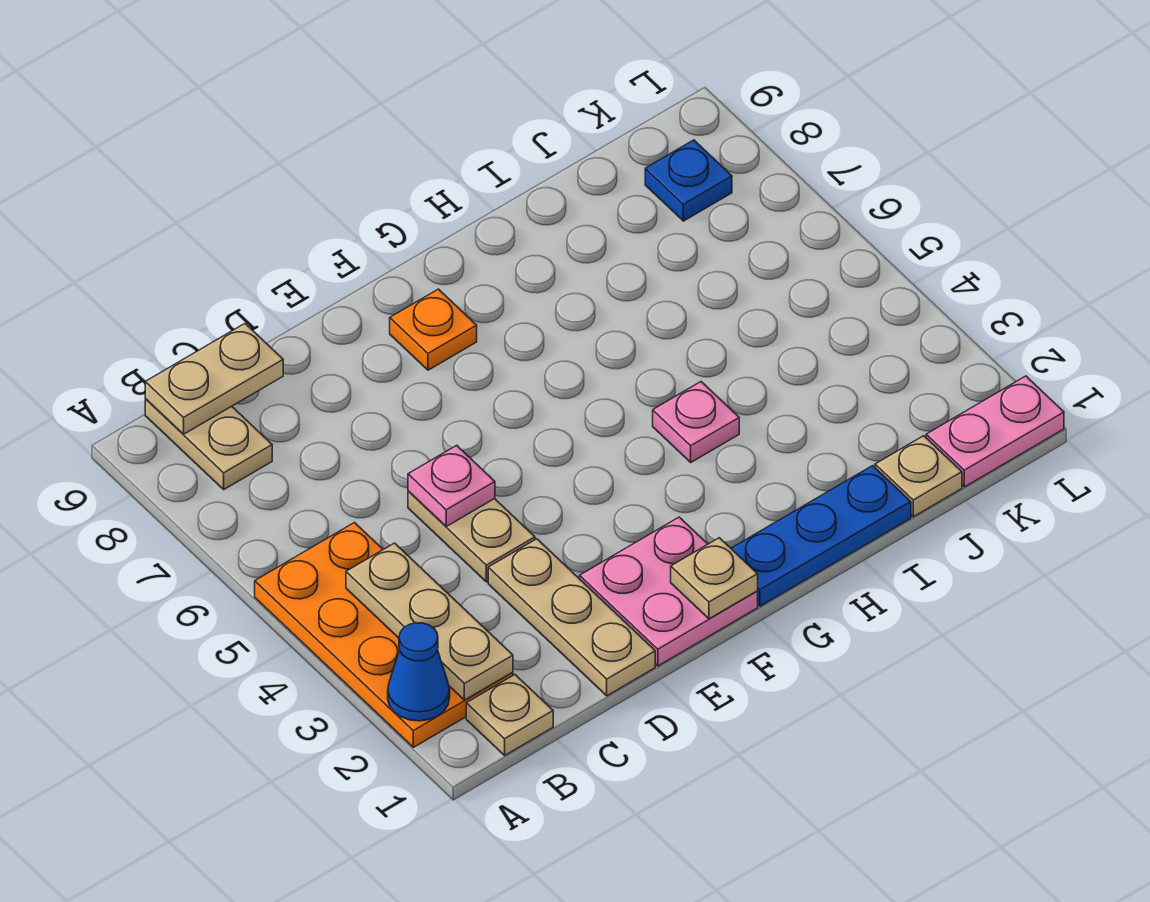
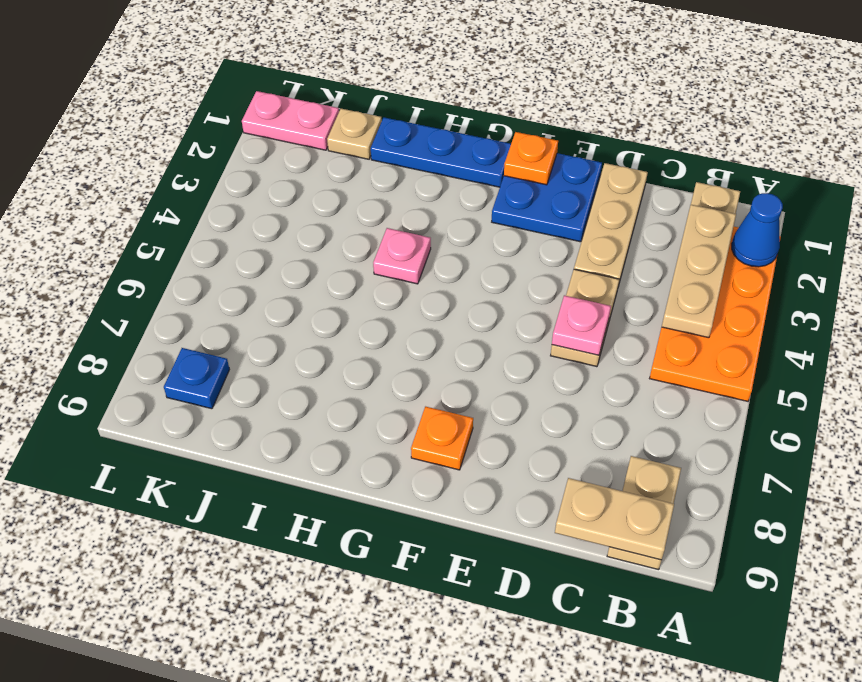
pink 2x2 plate [580,517,758,666] -> blue 2x2 plate [492,153,602,242]
tan 1x1 plate [671,538,758,619] -> orange 1x1 plate [504,132,558,185]

